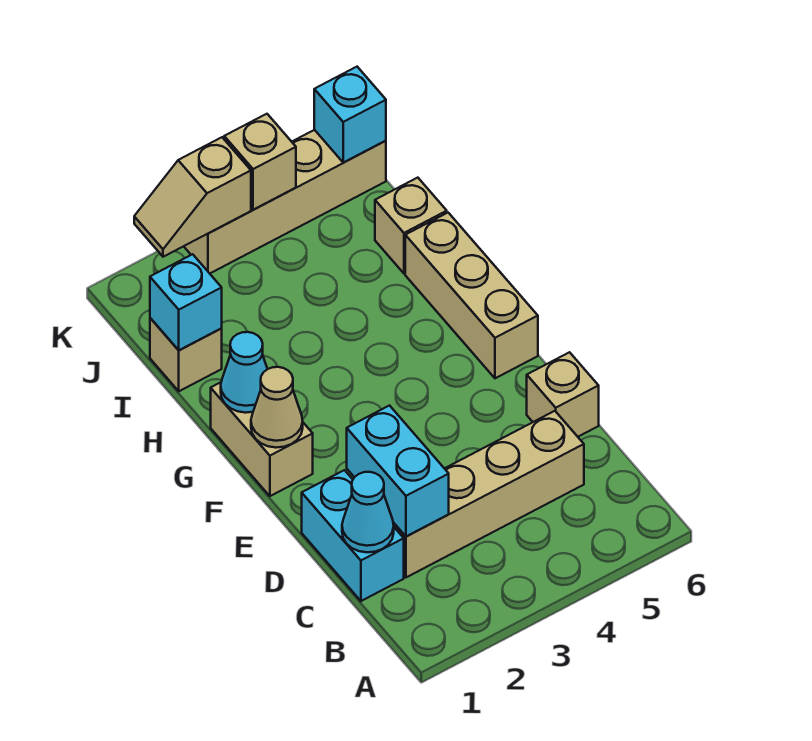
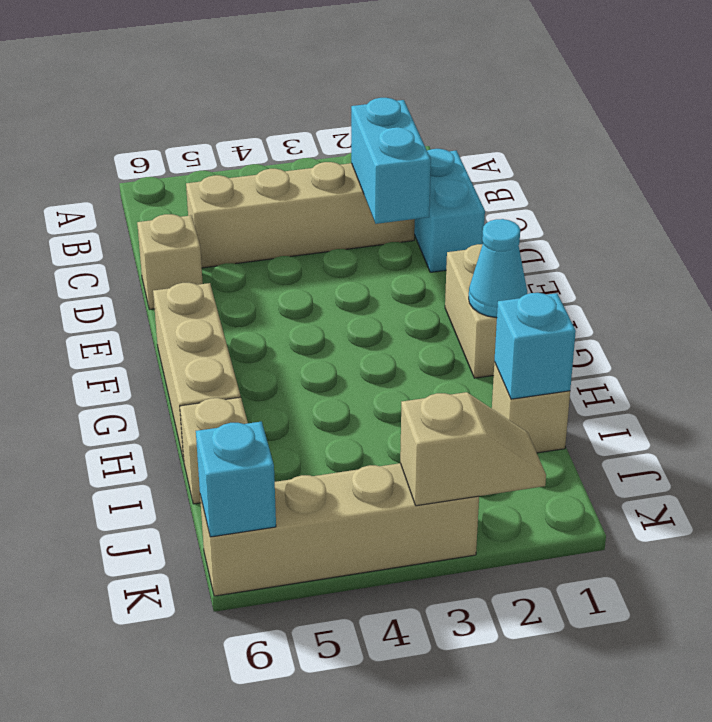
cyan 1x1 cone [342,472,394,552] -> none
tan 1x1 cone [251,367,303,448] -> none
tan 1x1 brick [224,114,296,210] -> none

